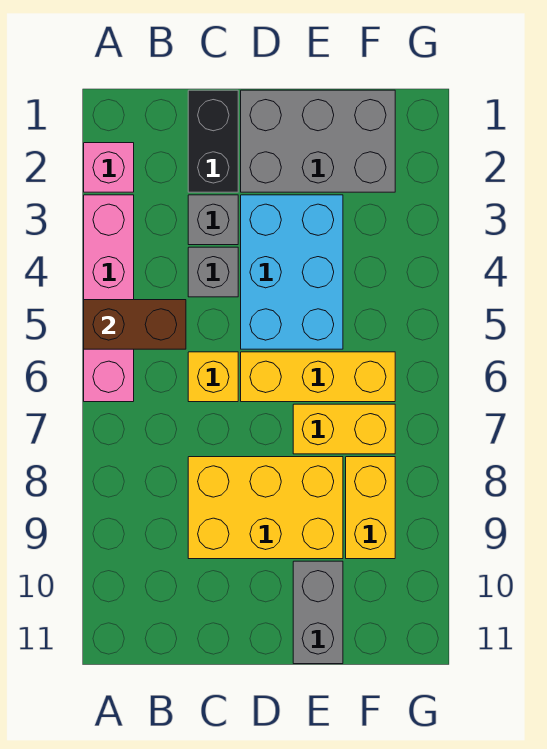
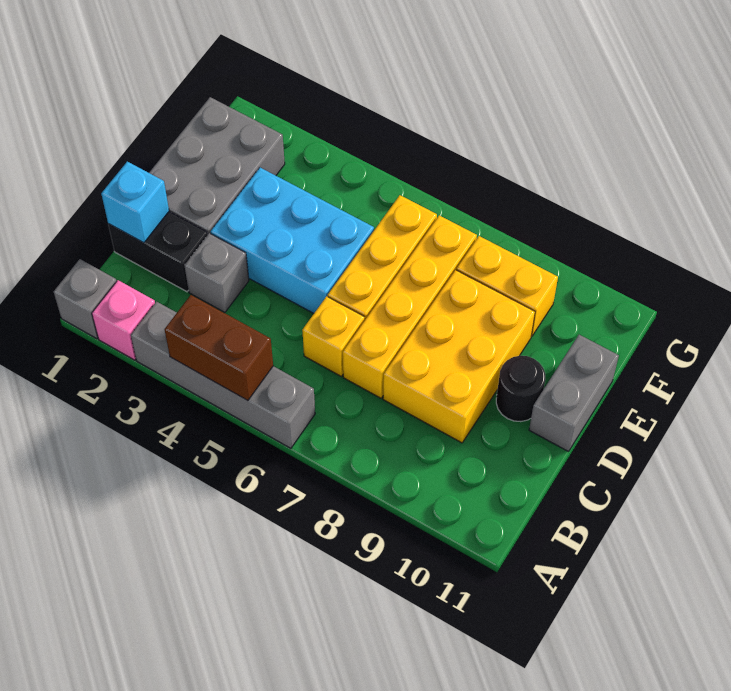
pink 1x4 brick [84,195,134,402] -> grey 1x4 brick [131,302,315,448]
brown 1x2 brick [84,300,186,349] -> brown 1x2 brick turned to [165,295,273,400]
none -> cyan 1x1 brick [101,162,169,243]
grey 1x1 brick [188,247,238,297] -> grey 1x1 brick moved to [54,259,117,339]
none -> black 1x1 round brick [496,356,545,422]
yellow 1x2 brick [293,404,395,454] -> yellow 1x4 brick [343,215,477,398]
grey 1x2 brick [293,561,343,664] -> grey 1x2 brick turned to [529,335,619,452]

